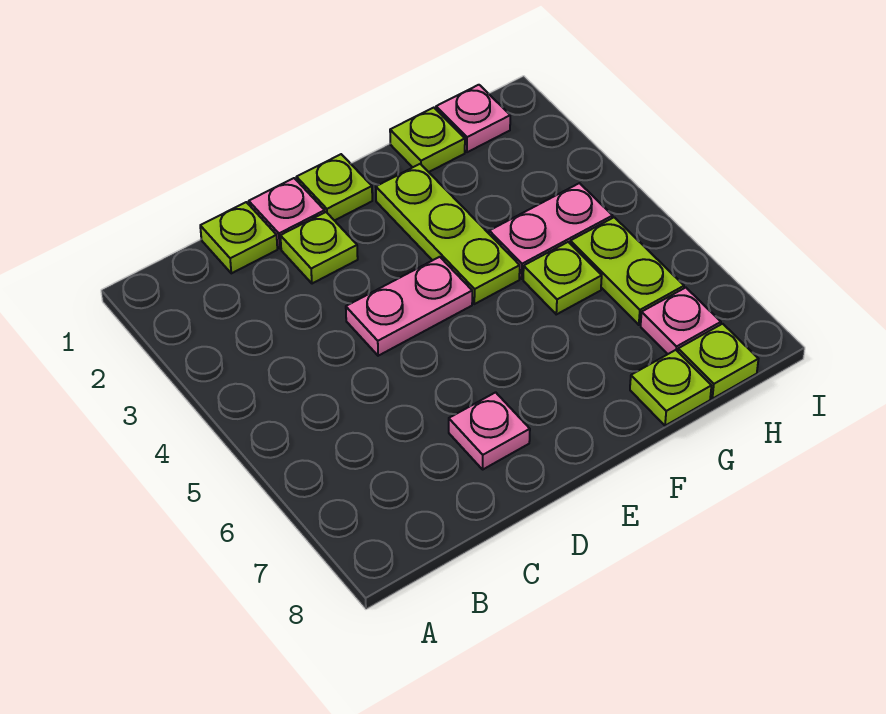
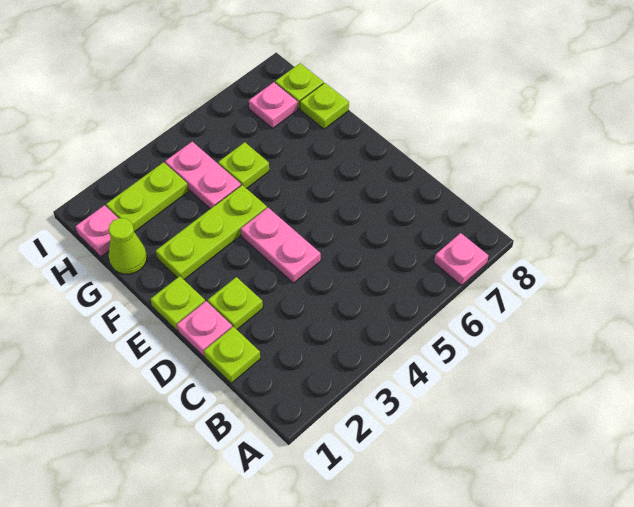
pink 1x1 plate [449,392,530,469] -> pink 1x1 plate moved to [434,233,488,285]
lime 1x1 plate [390,108,465,172] -> lime 1x1 cone [109,218,147,274]
lime 1x2 plate [570,217,684,325] -> lime 1x2 plate moved to [106,162,188,232]

